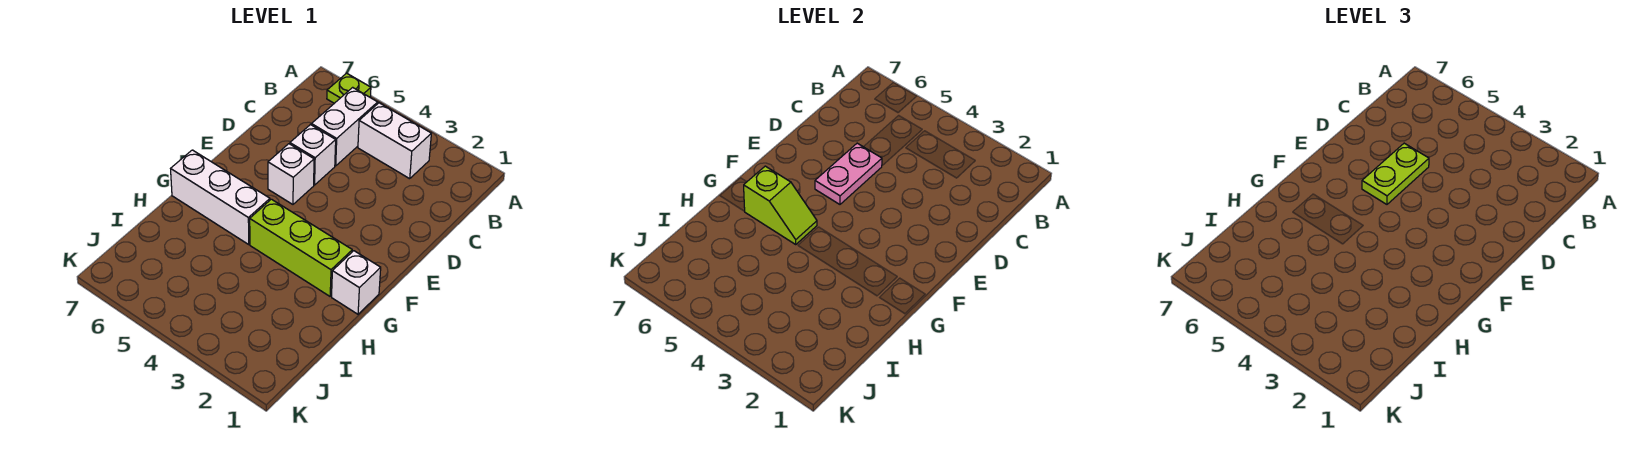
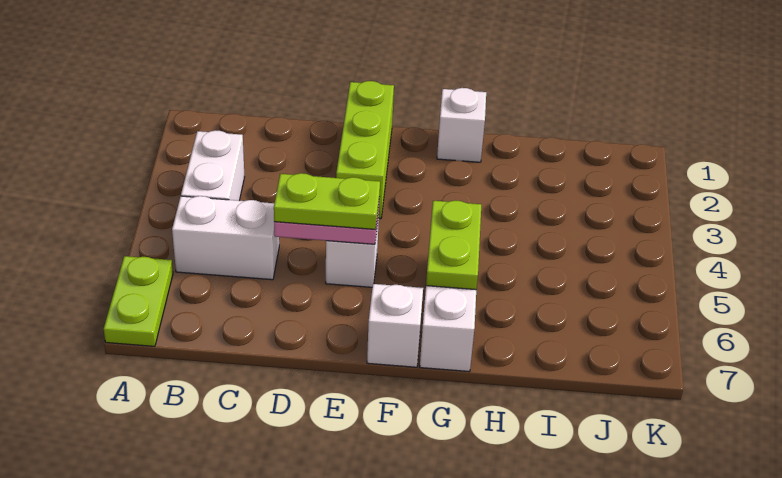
lime 1x1 plate [327,73,371,103] -> lime 1x2 plate [104,256,173,346]
white 1x1 brick [290,125,336,185] -> white 1x1 brick moved to [367,284,423,367]
lime 1x3 brick [250,199,352,296] -> lime 1x3 brick moved to [336,81,394,219]
lime 1x2 slope [744,166,817,244] -> lime 1x2 plate [426,201,481,290]

